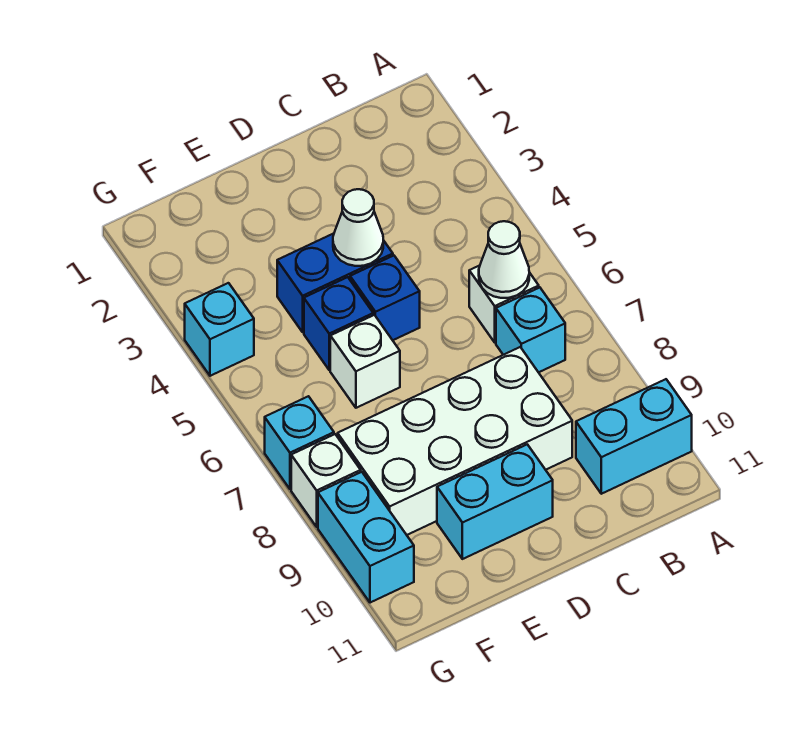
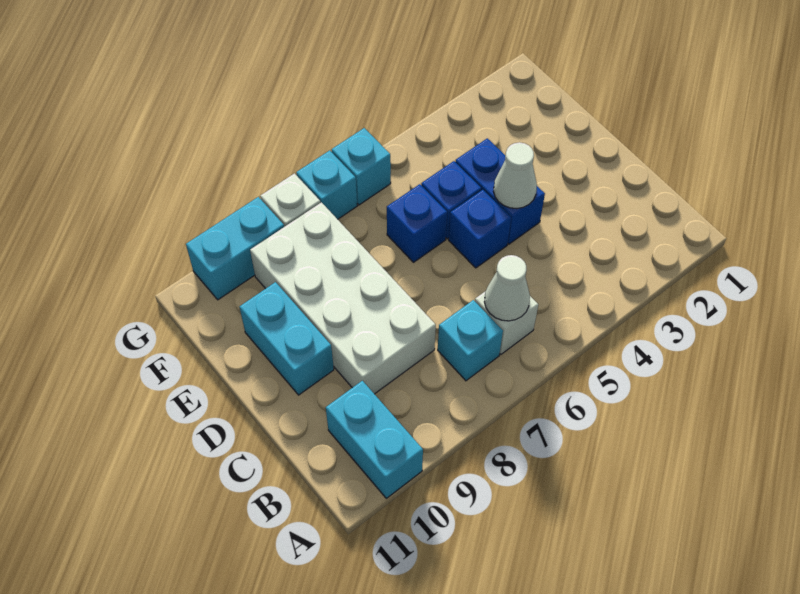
white 1x1 brick [330,315,400,408] -> blue 1x1 brick [387,184,447,262]
cyan 1x1 brick [185,283,254,376] -> cyan 1x1 brick moved to [332,128,391,205]

